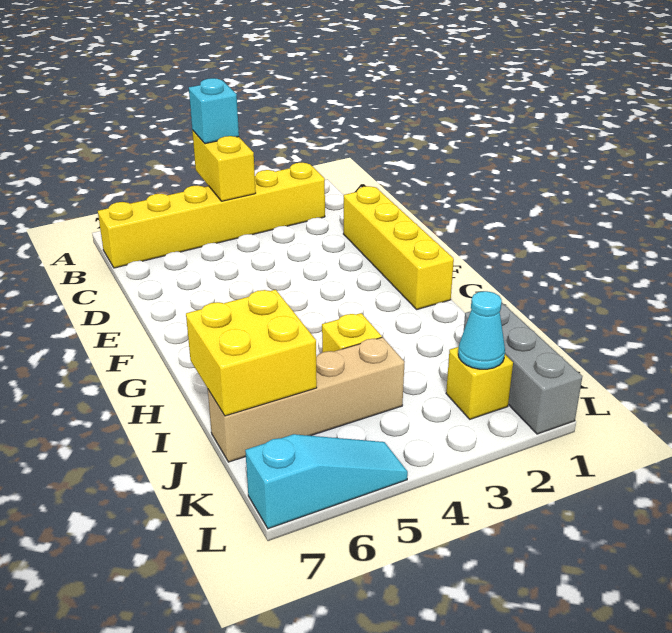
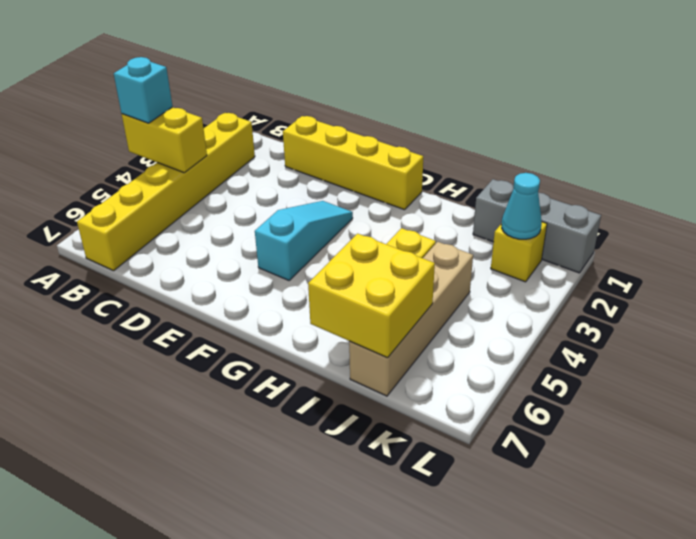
cyan 1x3 slope [245,434,408,529] -> cyan 1x3 slope moved to [255,201,353,280]

